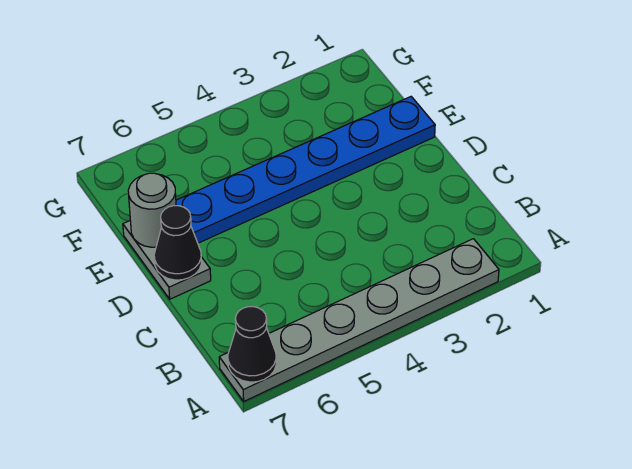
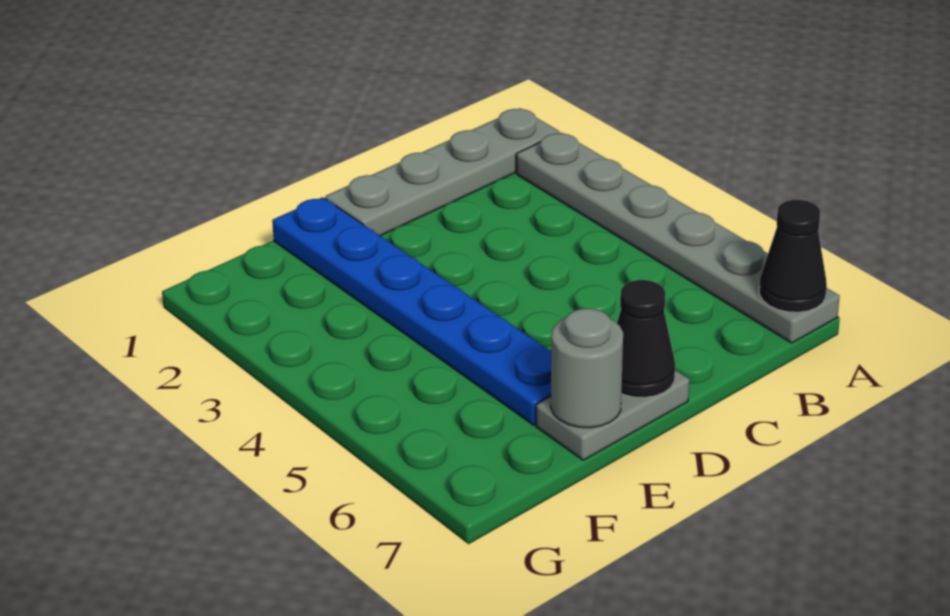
none -> grey 1x4 plate [325,108,560,236]

